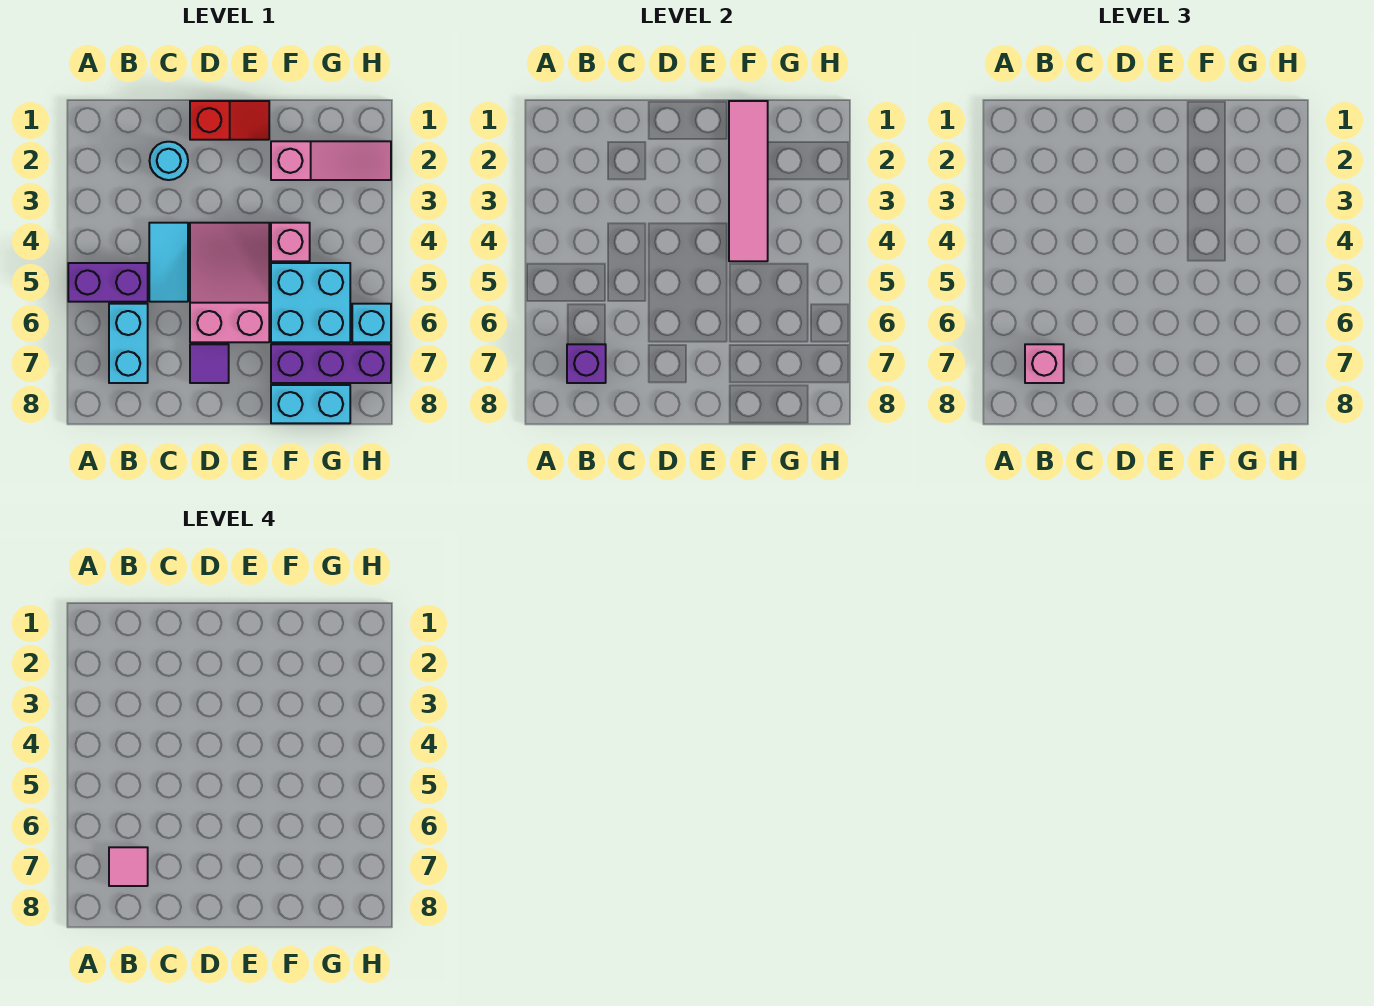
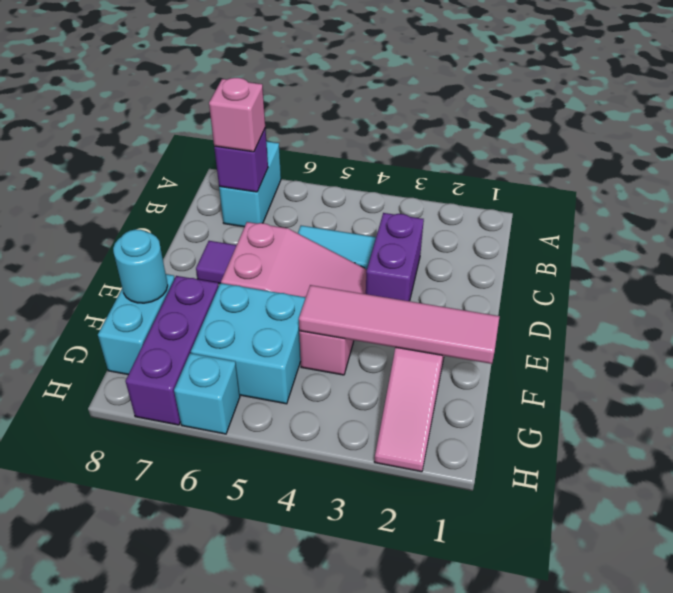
purple 1x2 brick [68,263,148,302] -> purple 1x2 brick moved to [366,213,424,301]
cyan 1x2 brick [109,304,148,383] -> cyan 1x2 brick turned to [219,141,281,227]
pink 1x1 tile [109,847,148,886] -> none
cyan 1x1 round brick [150,142,188,180] -> cyan 1x1 round brick moved to [113,229,168,303]
red 1x2 slope [190,101,269,140] -> none

